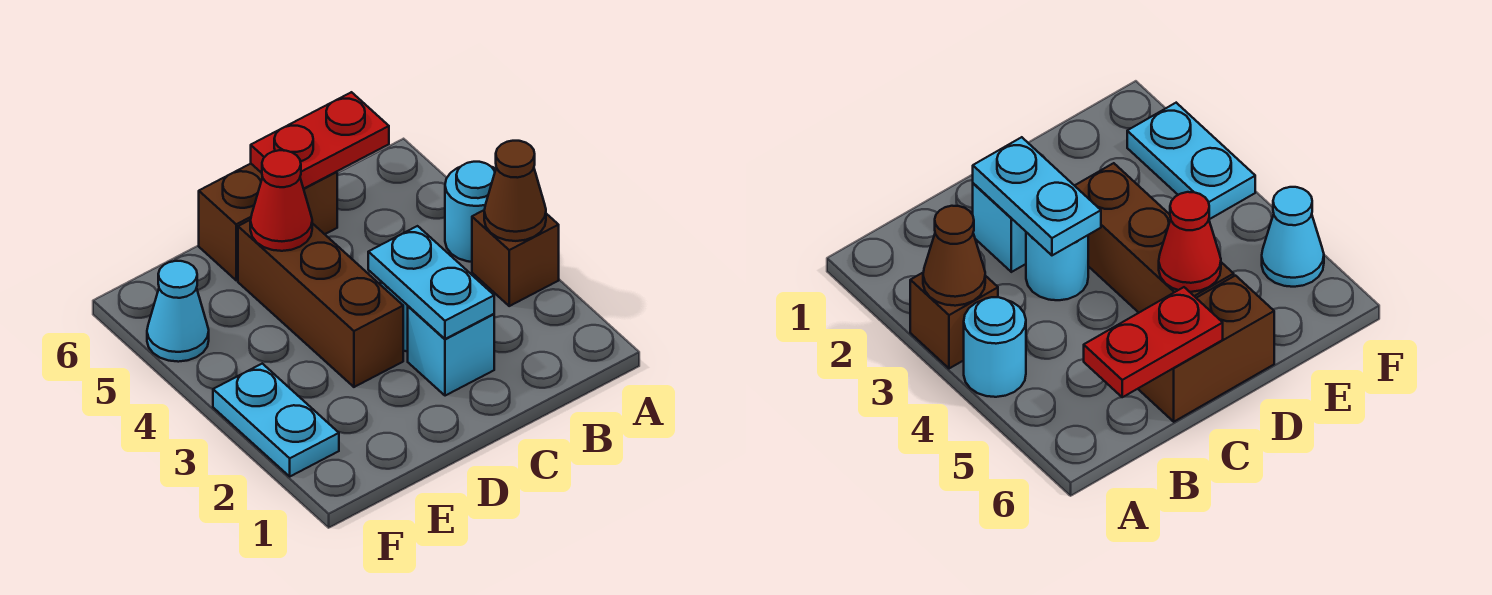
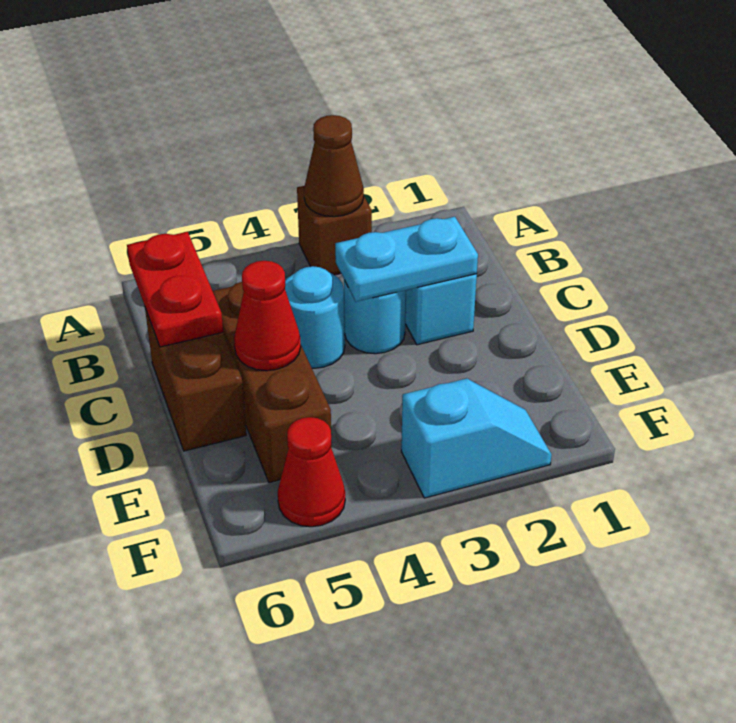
cyan 1x1 round brick [445,162,496,262] -> cyan 1x1 round brick moved to [285,266,345,368]
brown 1x3 brick [238,220,403,387] -> brown 1x3 brick turned to [213,282,332,483]
cyan 1x2 plate [213,364,339,476] -> cyan 1x2 slope [401,378,552,498]
cyan 1x1 cone [147,261,209,362] -> red 1x1 cone [278,417,345,527]

